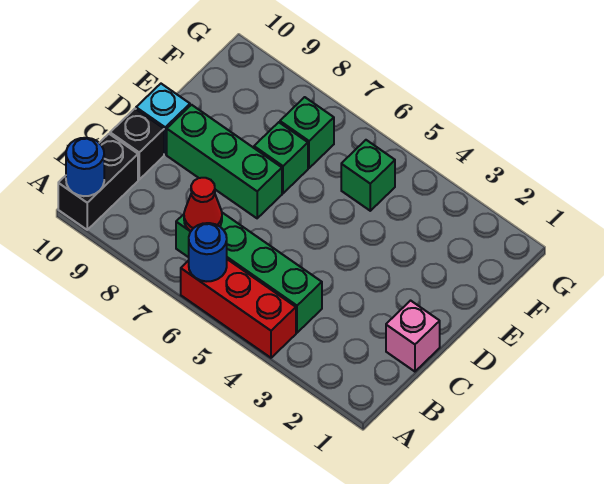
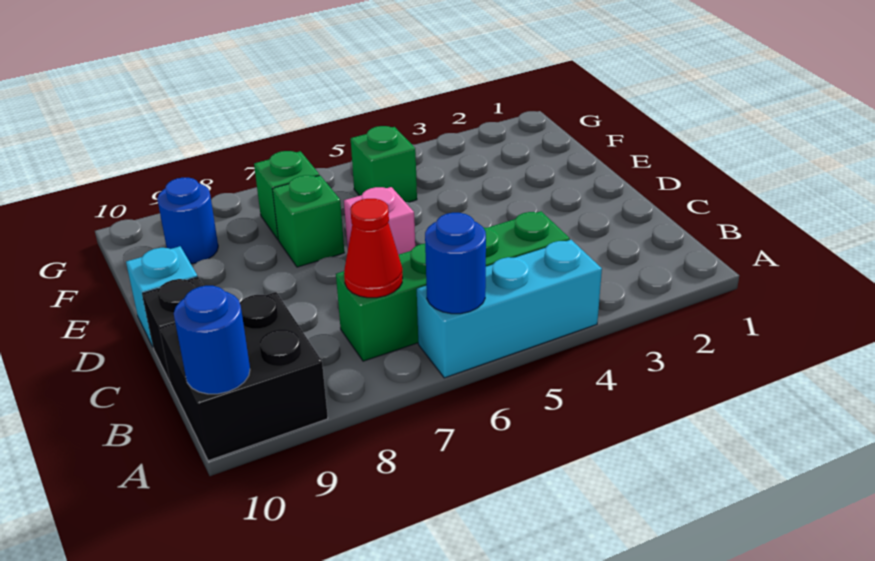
red 1x3 brick [181,259,296,358] -> cyan 1x3 brick [417,240,602,378]
black 1x2 brick [58,134,138,230] -> black 2x2 brick [159,292,328,461]
pink 1x1 brick [386,301,440,372] -> pink 1x1 brick moved to [344,187,415,255]
green 1x3 brick [167,105,282,218] -> none
none -> blue 1x1 round brick [157,178,218,264]

